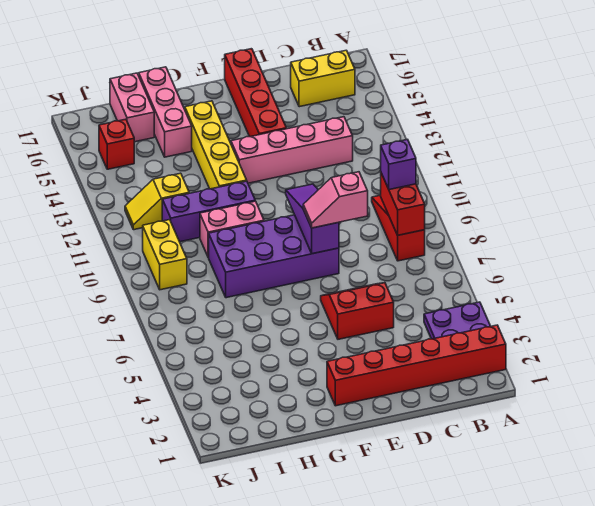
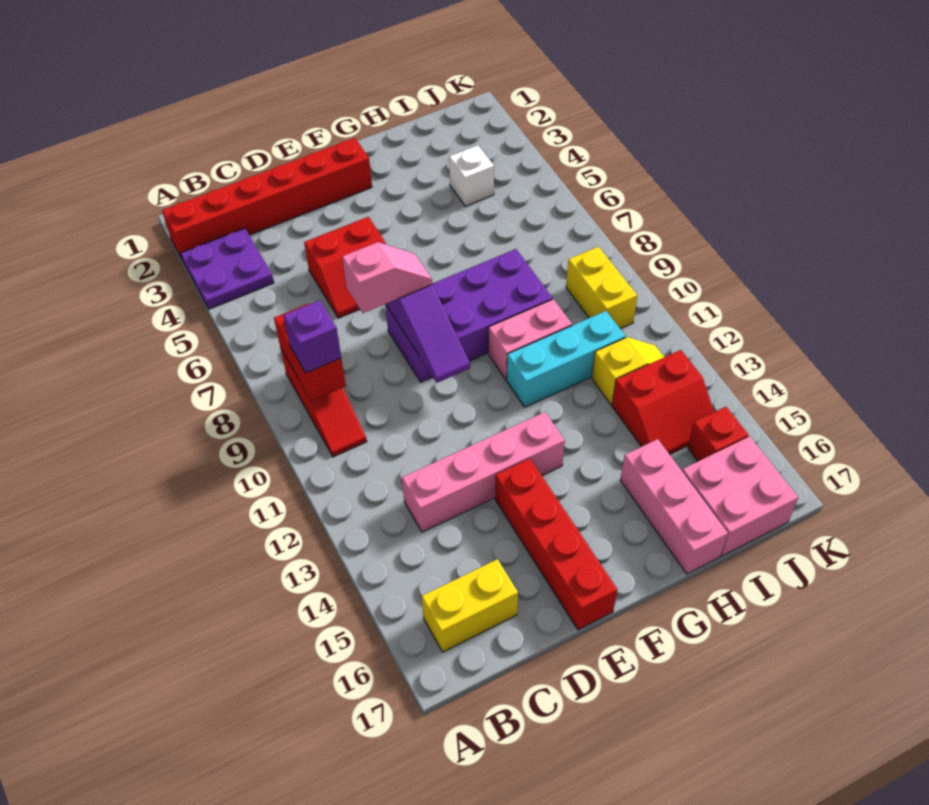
purple 1x3 brick [162,181,255,242] -> cyan 1x3 brick [507,311,626,407]
yellow 1x4 brick [185,101,247,189] -> none
none -> white 1x1 brick [449,145,494,206]
none -> red 2x2 slope [612,350,714,454]
pink 1x2 brick [110,73,154,142] -> pink 2x2 brick [682,436,798,556]

